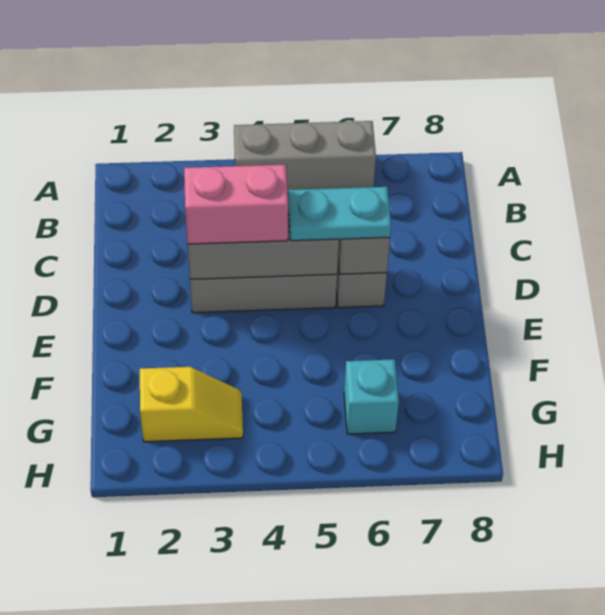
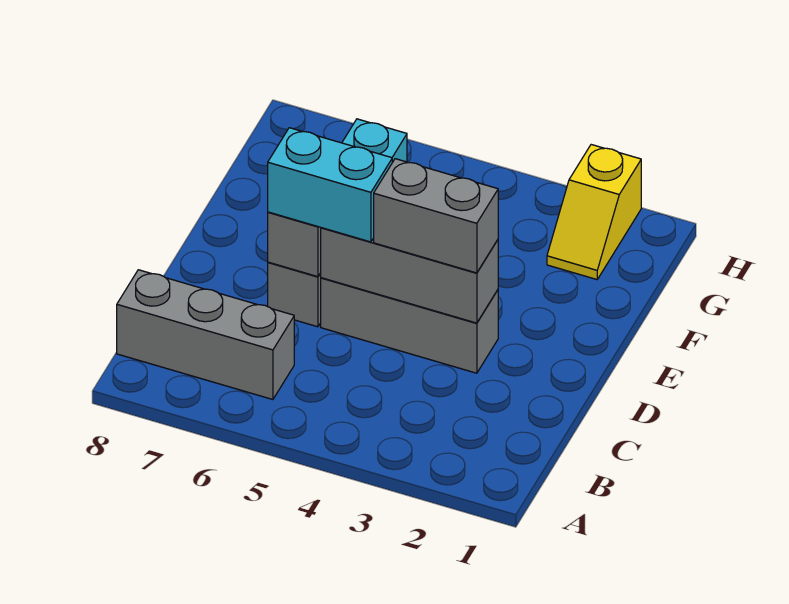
grey 1x3 brick [234,121,376,191] -> grey 1x3 brick moved to [117,270,294,400]
pink 1x2 brick [184,165,288,244] -> grey 1x2 brick [374,159,498,273]
cyan 1x2 plate [288,187,391,241] -> cyan 1x2 brick [268,128,392,242]
yellow 1x2 slope [140,367,243,442] -> yellow 1x2 slope turned to [547,145,641,279]

